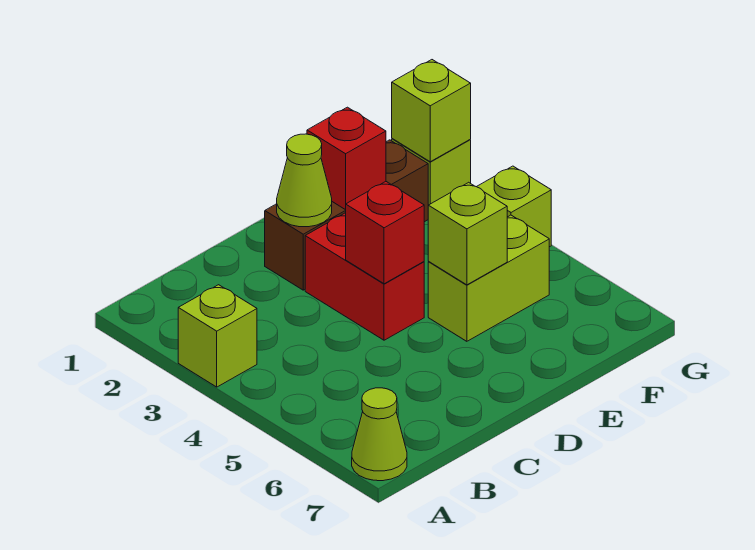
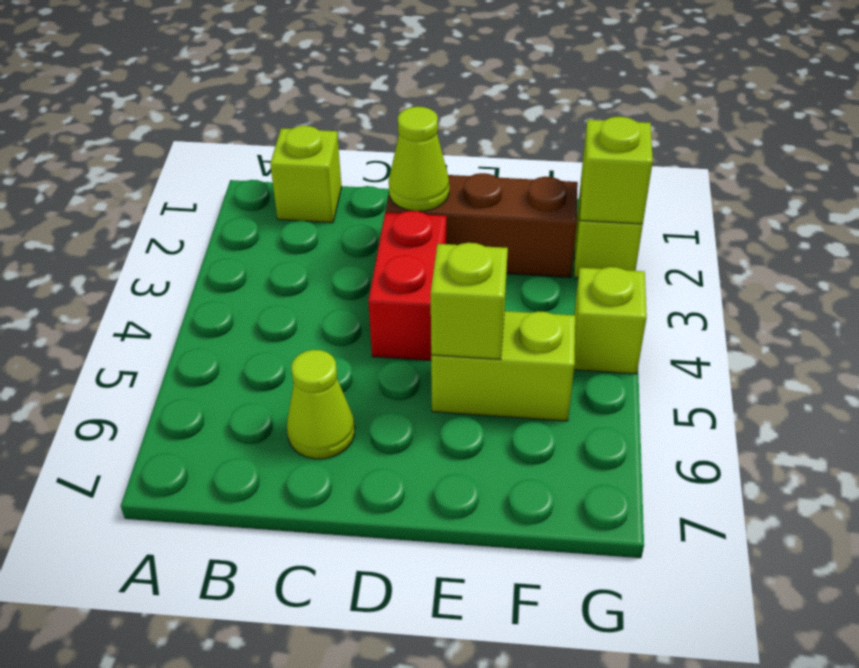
lime 1x1 brick [178,285,257,387] -> lime 1x1 brick moved to [270,126,342,223]
lime 1x1 cone [352,388,407,481] -> lime 1x1 cone moved to [287,350,355,459]
red 1x1 brick [346,182,424,284] -> none
red 1x1 brick [307,107,386,210] -> none

